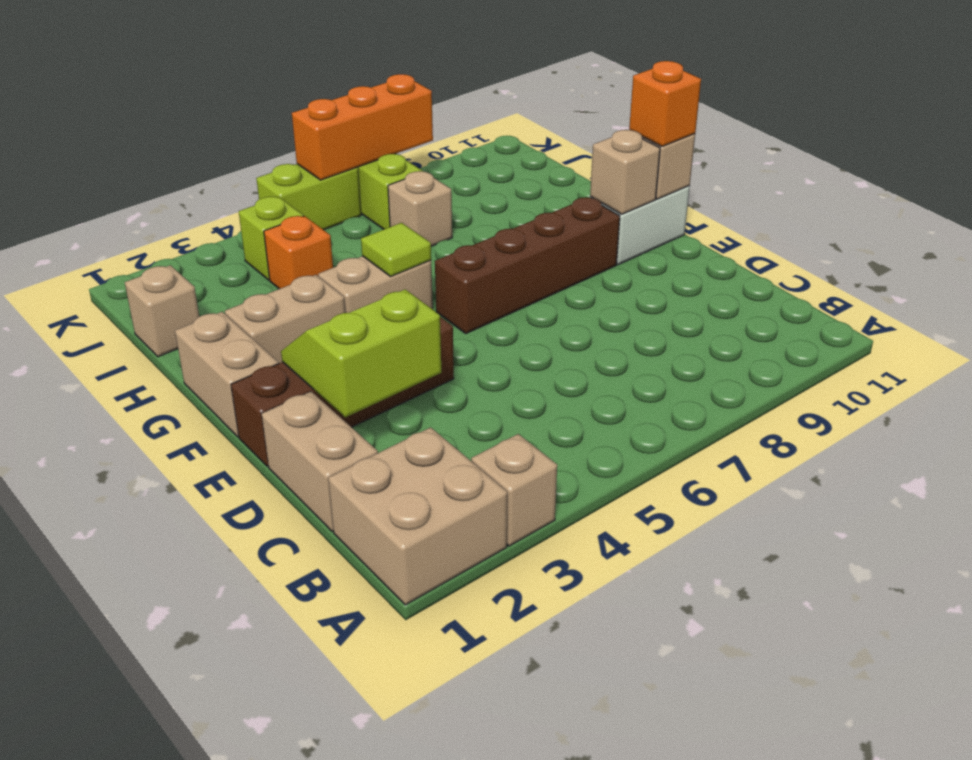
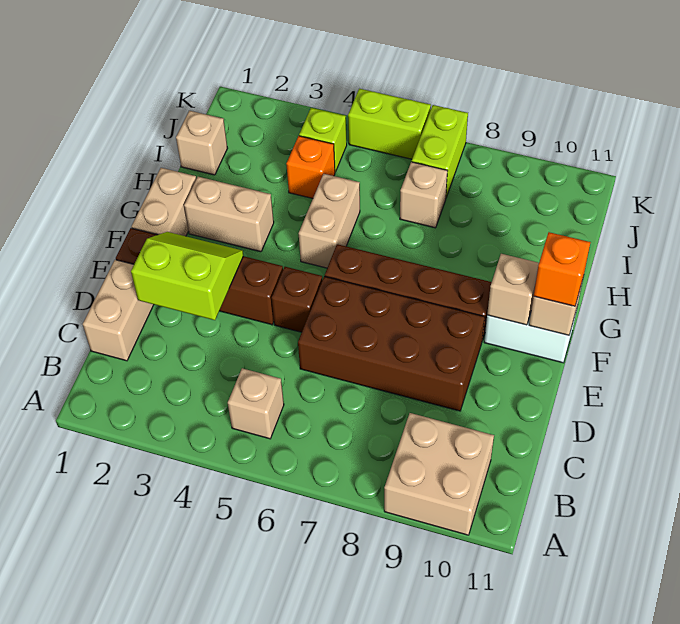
tan 2x2 brick [328,427,507,605] -> tan 2x2 brick moved to [384,413,494,535]
tan 1x1 brick [471,434,557,546] -> tan 1x1 brick moved to [228,368,284,439]
none -> brown 2x4 brick [298,276,485,411]
none -> brown 1x1 brick [271,267,322,332]
tan 1x2 brick [318,256,433,313] -> tan 1x2 brick turned to [299,174,360,268]
lime 1x1 tile [361,223,431,276] -> none
orange 1x3 brick [292,74,433,180] -> none

